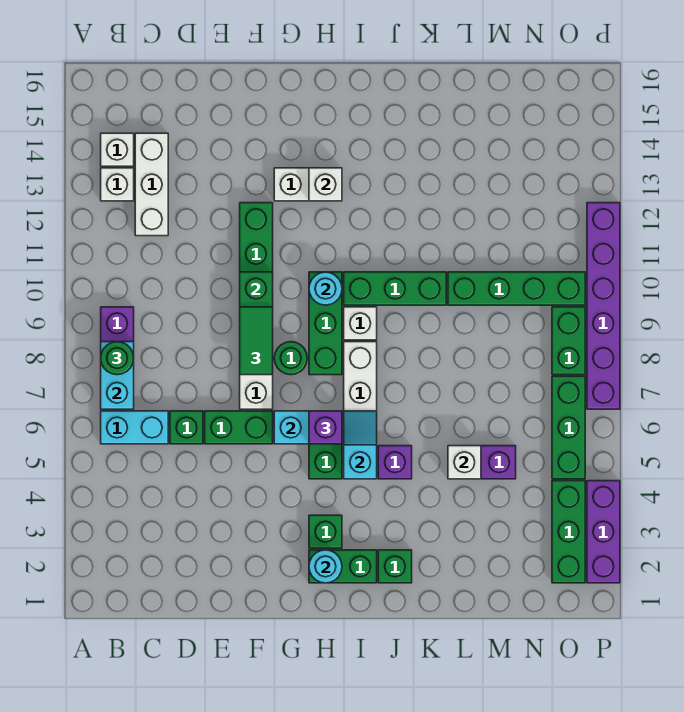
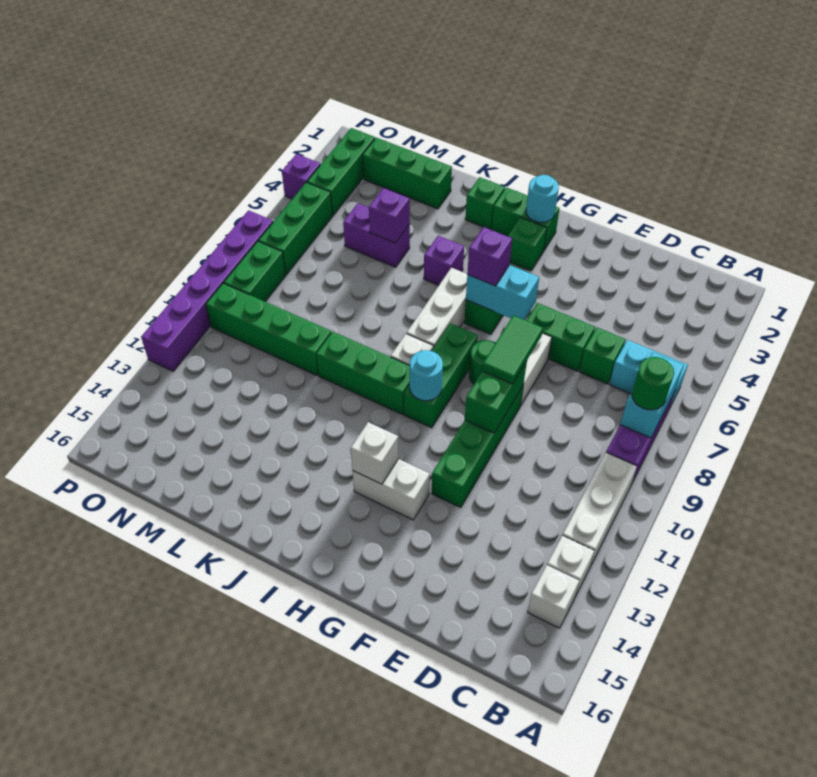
white 1x3 brick [135,133,168,236] -> white 1x3 brick moved to [563,453,637,567]
cyan 1x2 slope [344,411,377,479] -> none
none -> green 1x3 brick [362,138,452,209]
white 1x1 brick [448,446,481,479] -> purple 1x1 brick [369,188,410,243]
purple 1x3 brick [587,481,620,583] -> purple 1x1 brick [282,154,320,199]

